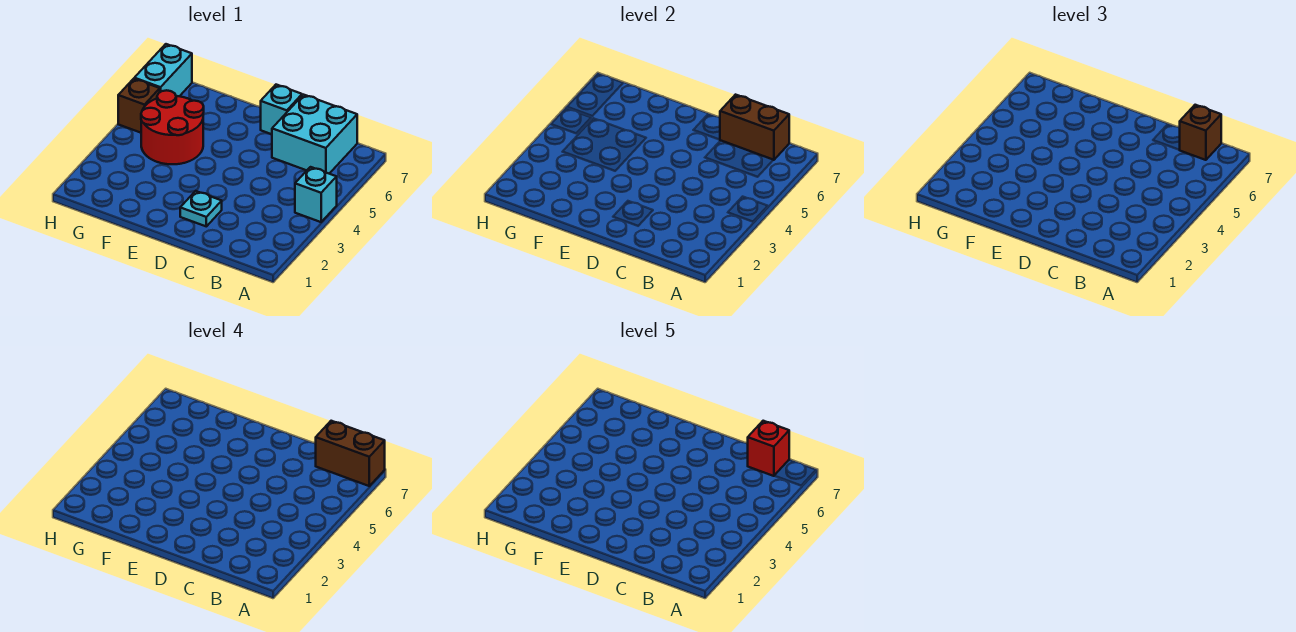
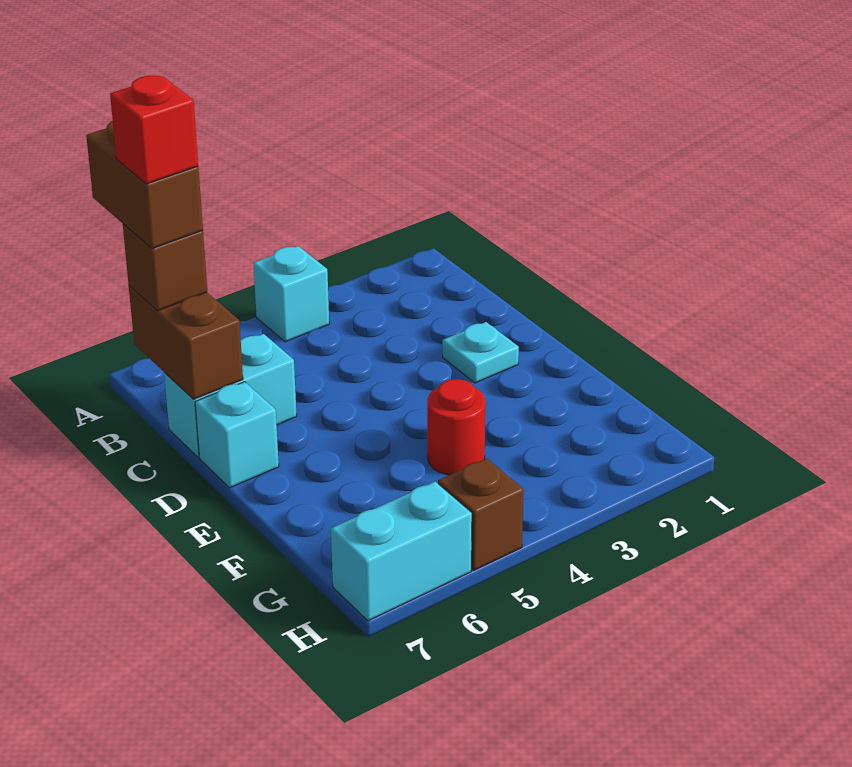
cyan 2x2 brick [272,95,357,174] -> cyan 1x2 brick [164,334,297,458]
red 2x2 round brick [141,90,204,164] -> red 1x1 round brick [427,379,486,475]

